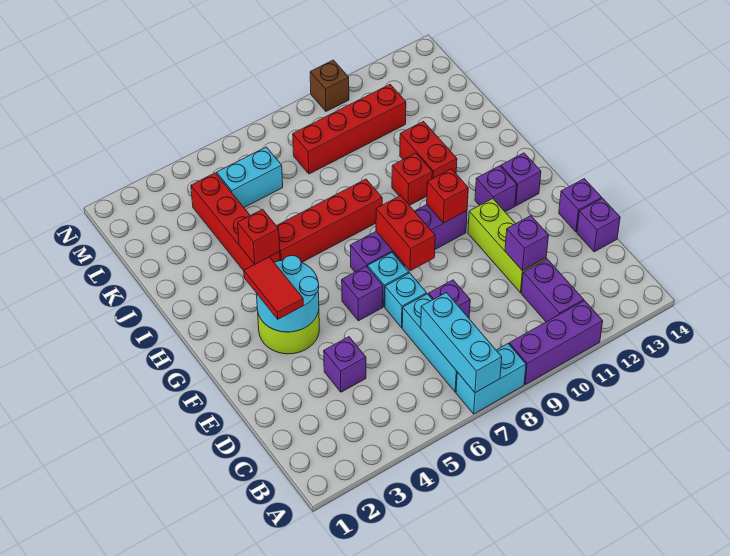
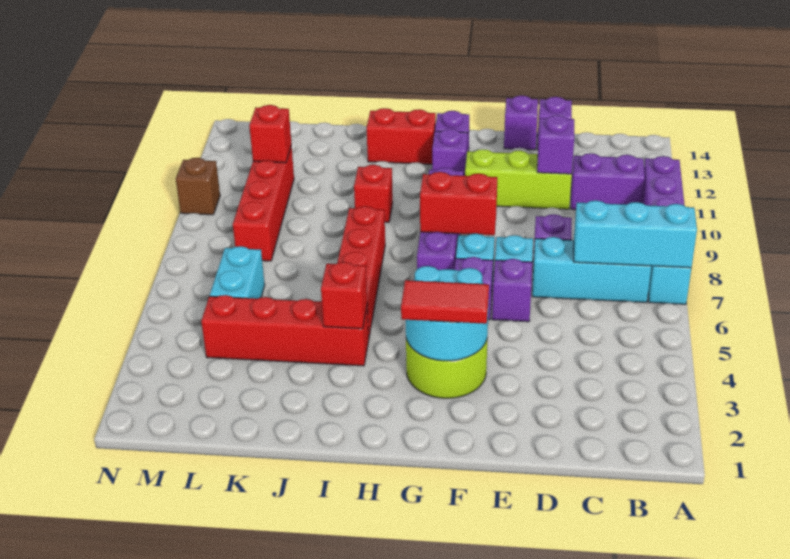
purple 1x1 brick [324,337,366,392] -> purple 1x1 brick moved to [492,259,532,322]
red 1x1 brick [427,169,468,223] -> red 1x1 brick moved to [249,105,291,163]
red 1x2 brick [400,121,457,179] -> red 1x2 brick moved to [367,108,436,164]

